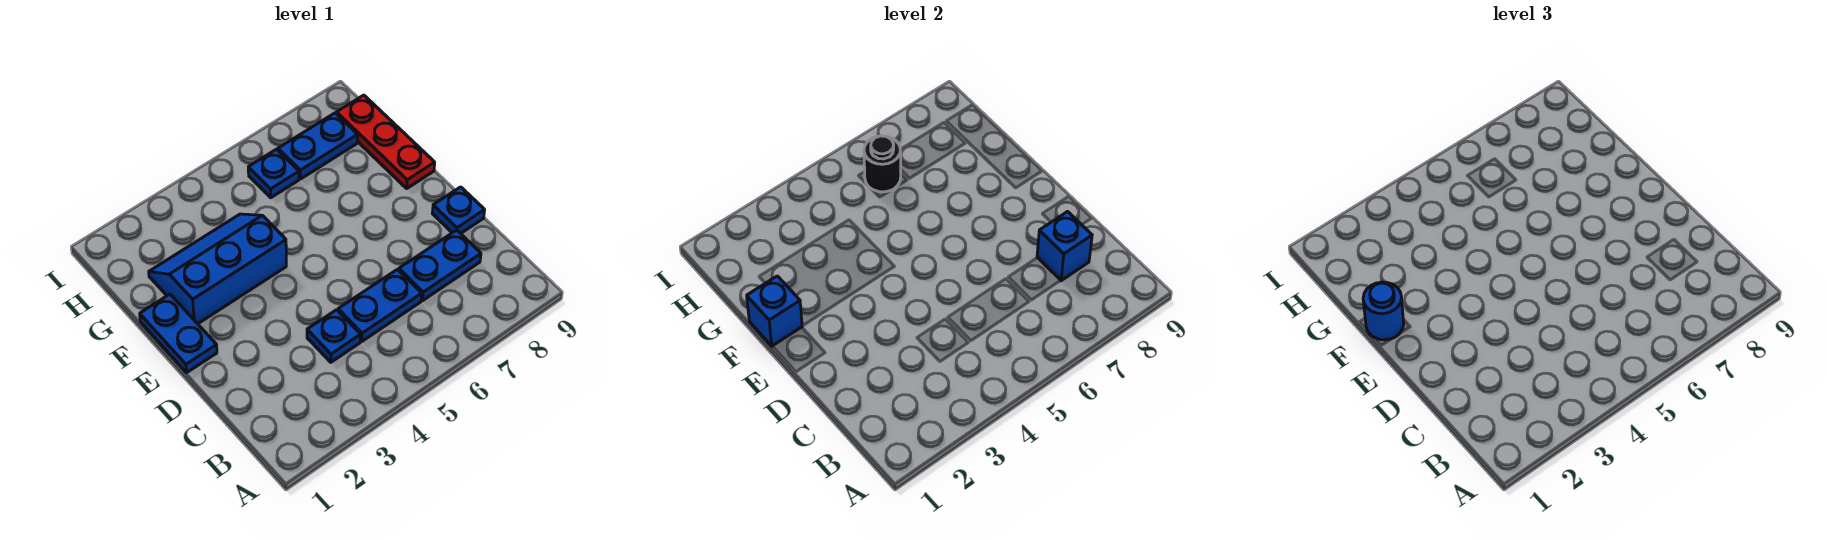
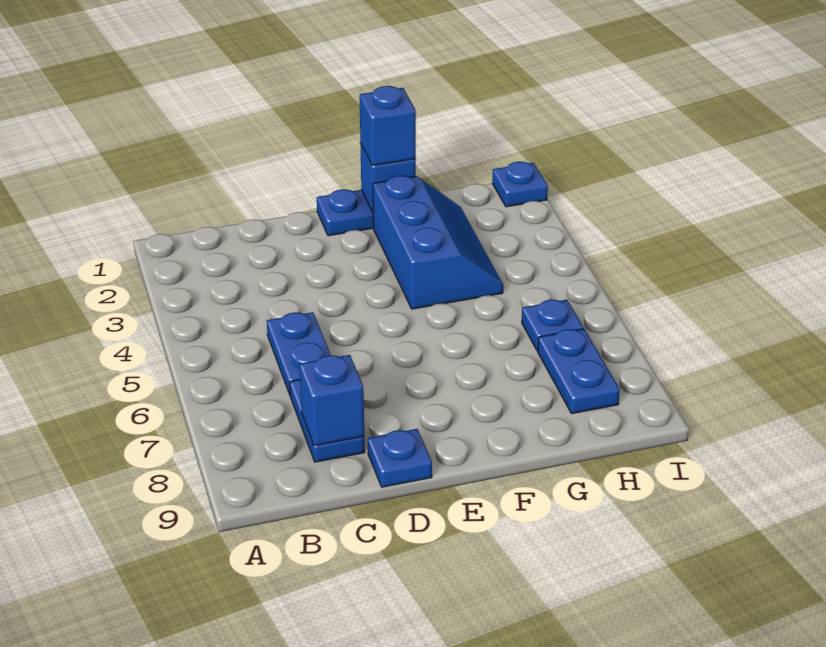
blue 1x1 plate [307,310,361,362] -> blue 1x1 plate moved to [492,162,548,207]
blue 1x1 round brick [1363,282,1404,340] -> blue 1x1 brick [360,86,416,166]
red 1x3 plate [337,95,435,188] -> none
black 1x1 round brick [864,136,901,192] -> none

